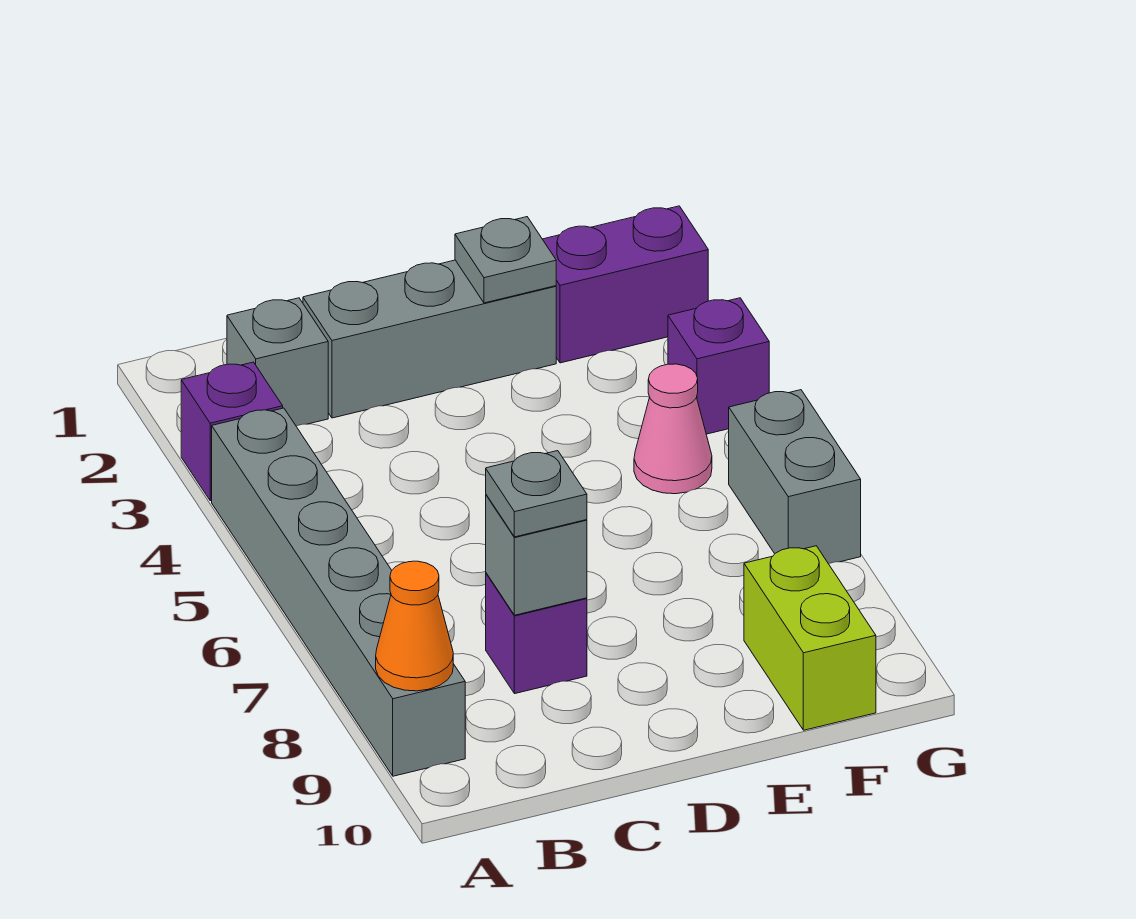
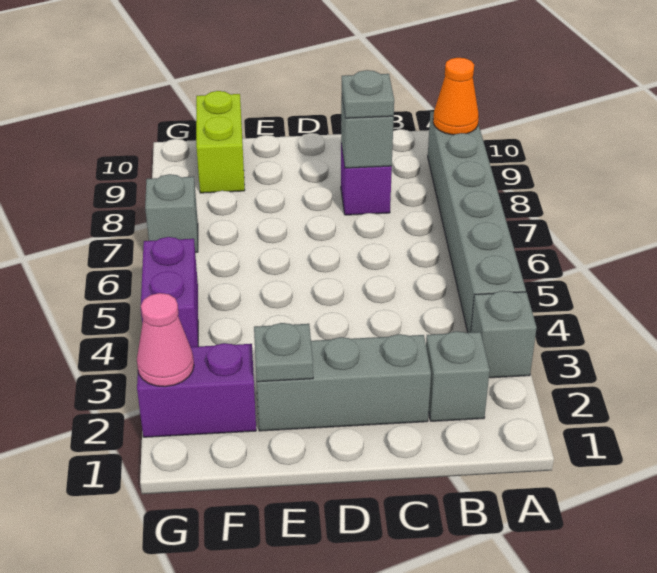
purple 1x1 brick [181,362,283,501] -> grey 1x1 brick [471,291,537,378]
pink 1x1 cone [634,364,712,494] -> pink 1x1 cone moved to [137,293,194,387]
purple 1x1 brick [668,298,769,434] -> purple 1x2 brick [141,237,198,347]
grey 1x2 brick [729,390,861,564] -> grey 1x1 brick [145,174,198,253]

